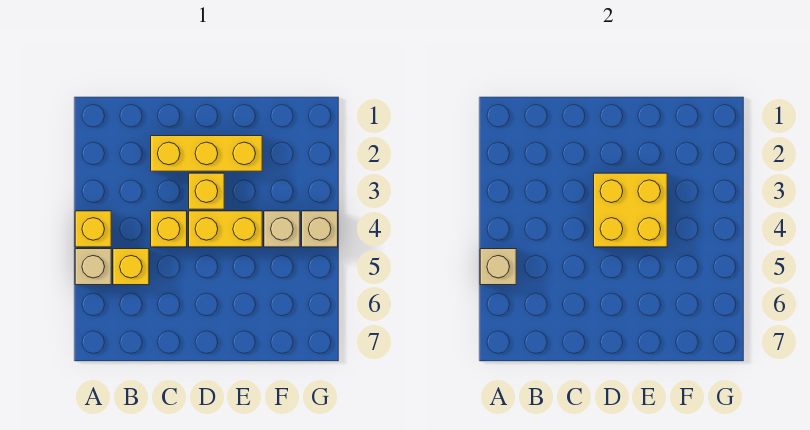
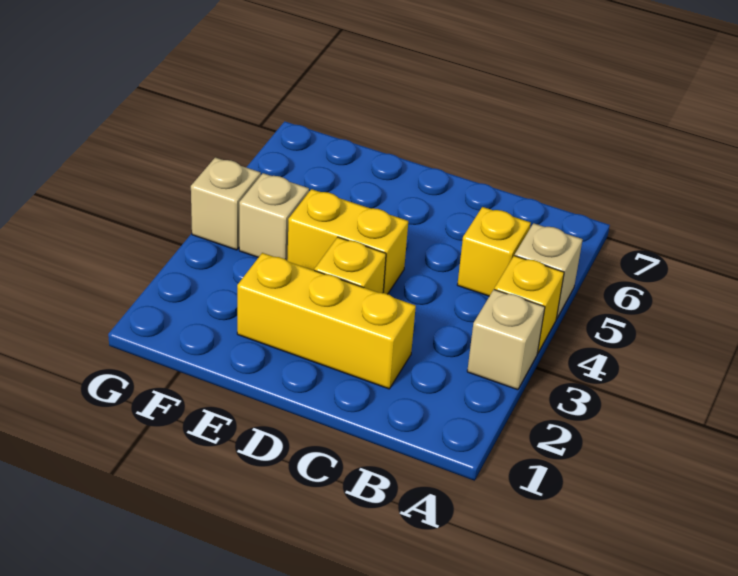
tan 1x1 brick [480,249,516,285] -> tan 1x1 brick moved to [467,290,545,390]
yellow 1x1 brick [151,211,187,247] -> none
yellow 2x2 brick [594,173,667,247] -> none

